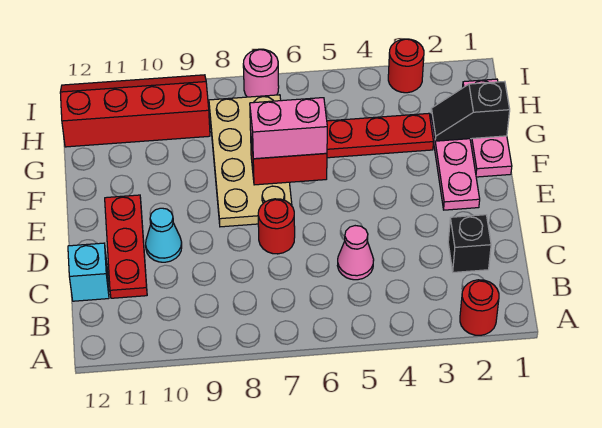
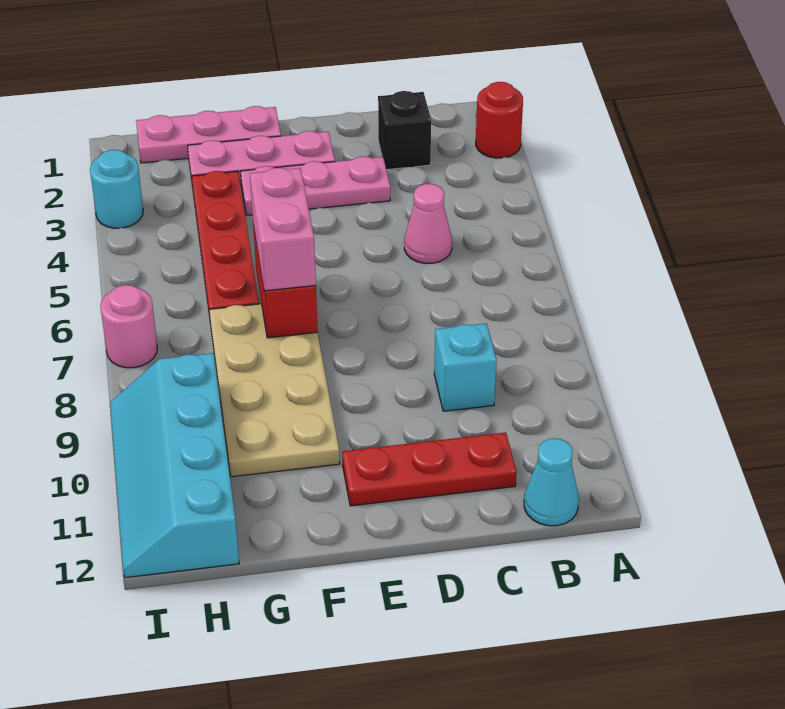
cyan 1x1 brick [68,243,109,301] -> cyan 1x1 brick moved to [434,324,497,411]
none -> pink 1x3 plate [240,156,390,215]
red 1x1 round brick [258,199,295,254] -> none
cyan 1x1 cone [146,208,182,262] -> cyan 1x1 cone moved to [524,438,579,526]
tan 2x4 plate [209,95,292,227] -> tan 2x4 plate turned to [209,304,340,477]
black 1x2 slope [431,81,510,141] -> none
red 2x4 slope [60,75,210,147] -> cyan 2x4 slope [110,353,239,578]
red 1x1 round brick [388,39,424,93] -> cyan 1x1 round brick [90,150,143,228]

